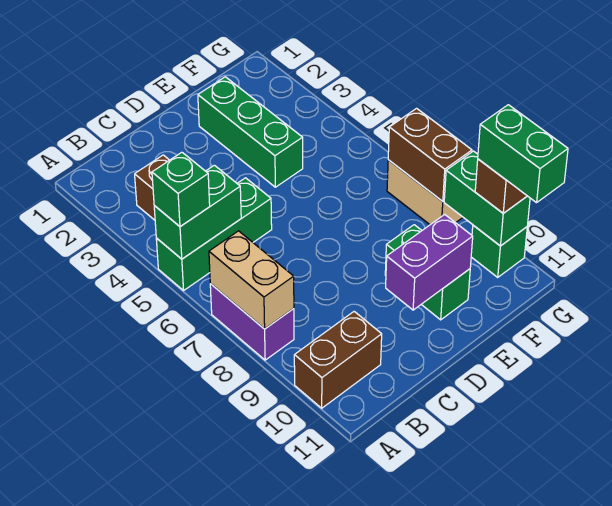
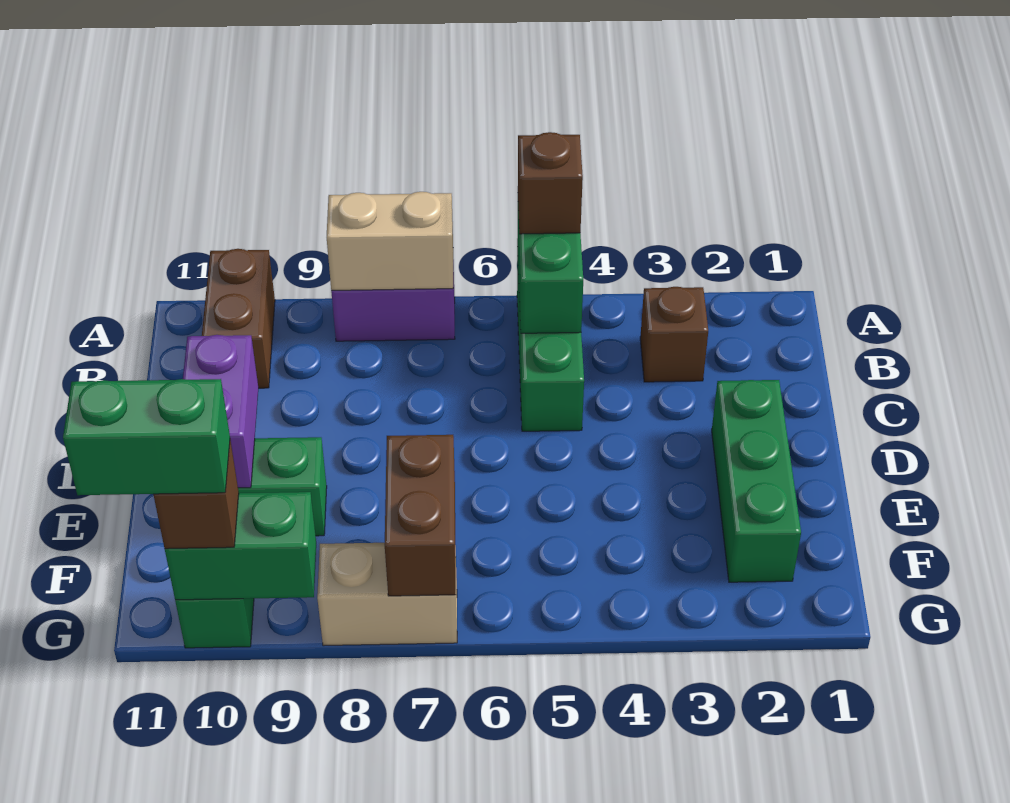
green 1x1 brick [152,152,210,227] -> brown 1x1 brick [518,132,583,234]
green 1x3 brick [198,77,303,187] -> green 1x3 brick turned to [712,380,801,582]
brown 1x2 brick [388,108,472,201] -> brown 1x2 brick turned to [385,435,456,596]

